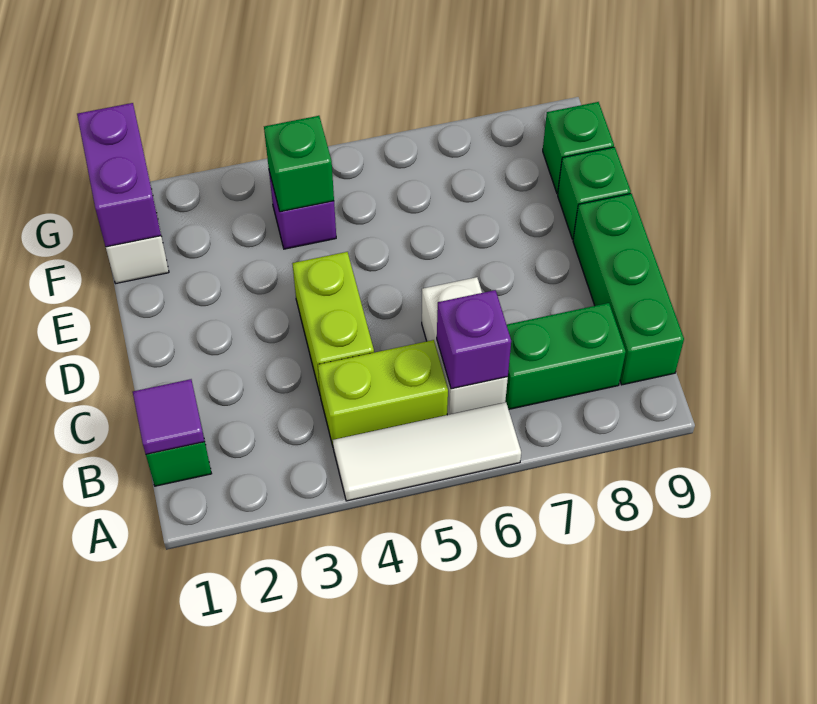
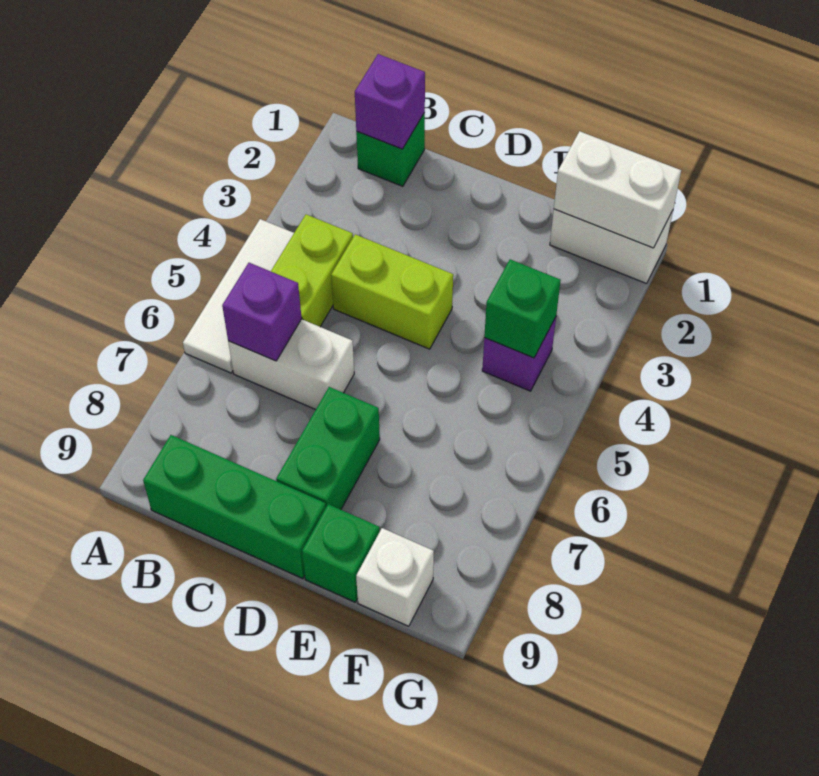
purple 1x1 tile [133,379,205,454] -> purple 1x1 brick [355,54,425,149]
green 1x2 brick [505,303,626,409] -> green 1x2 brick moved to [276,387,380,510]
purple 1x2 brick [77,103,161,247] -> white 1x2 brick [554,131,681,248]
green 1x1 brick [543,102,614,193] -> white 1x1 brick [356,528,434,626]

